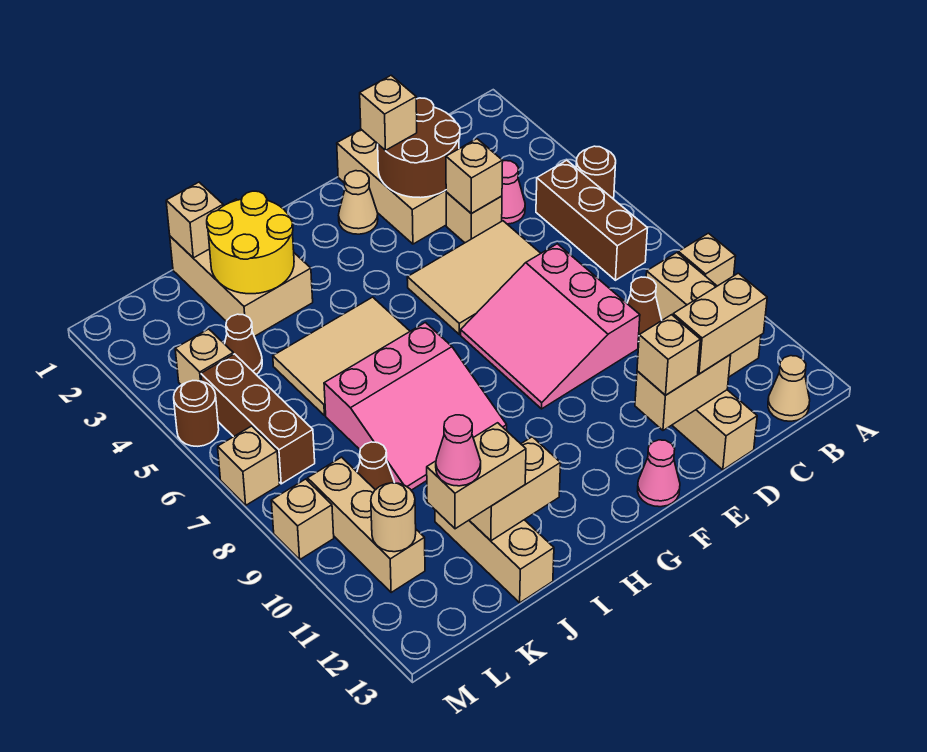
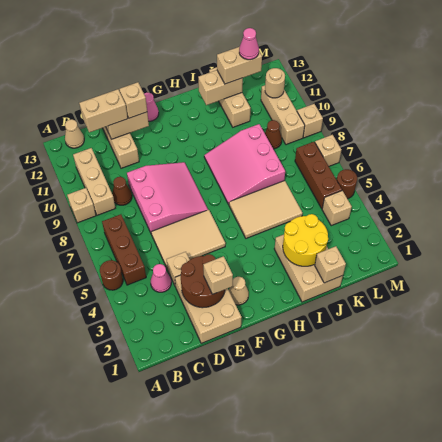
tan 1x1 brick [446,139,503,214] -> none
pink 3x3 slope [324,323,507,490] -> pink 3x3 slope turned to [204,124,285,204]
brown 1x1 cone [225,314,262,374] -> none

